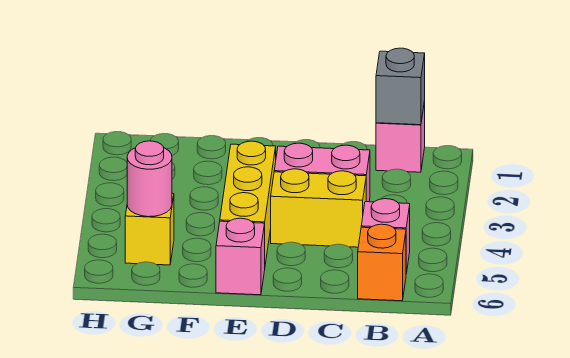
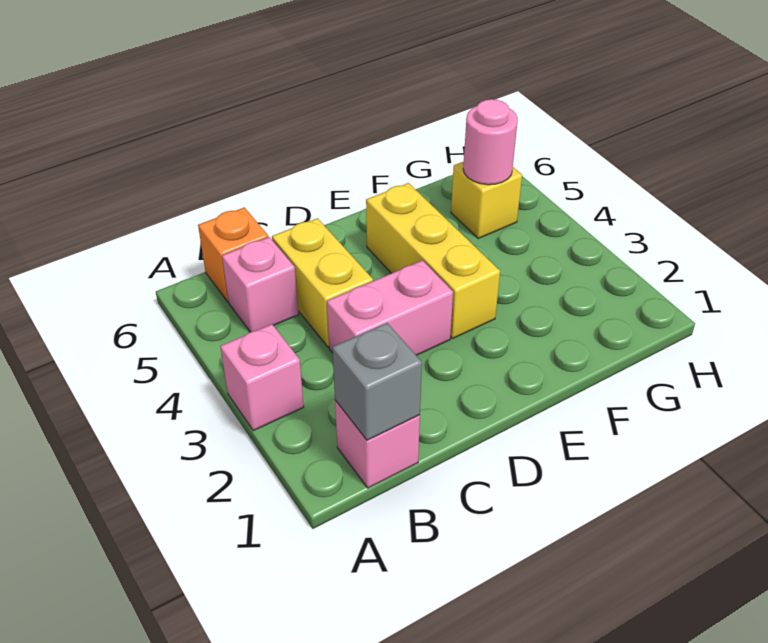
yellow 1x2 brick [271,169,366,247] -> yellow 1x2 brick turned to [272,218,373,347]
pink 1x1 brick [216,218,265,295] -> pink 1x1 brick moved to [220,324,304,431]

